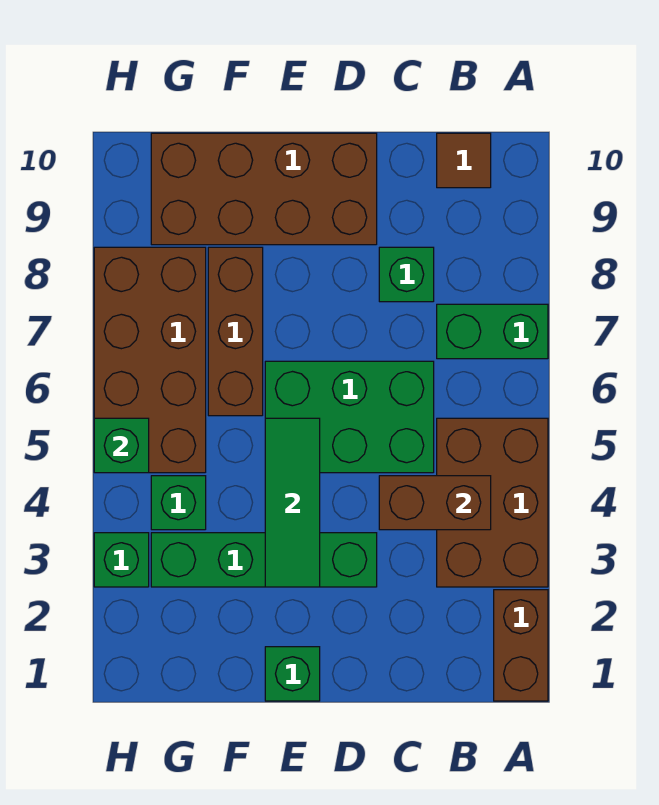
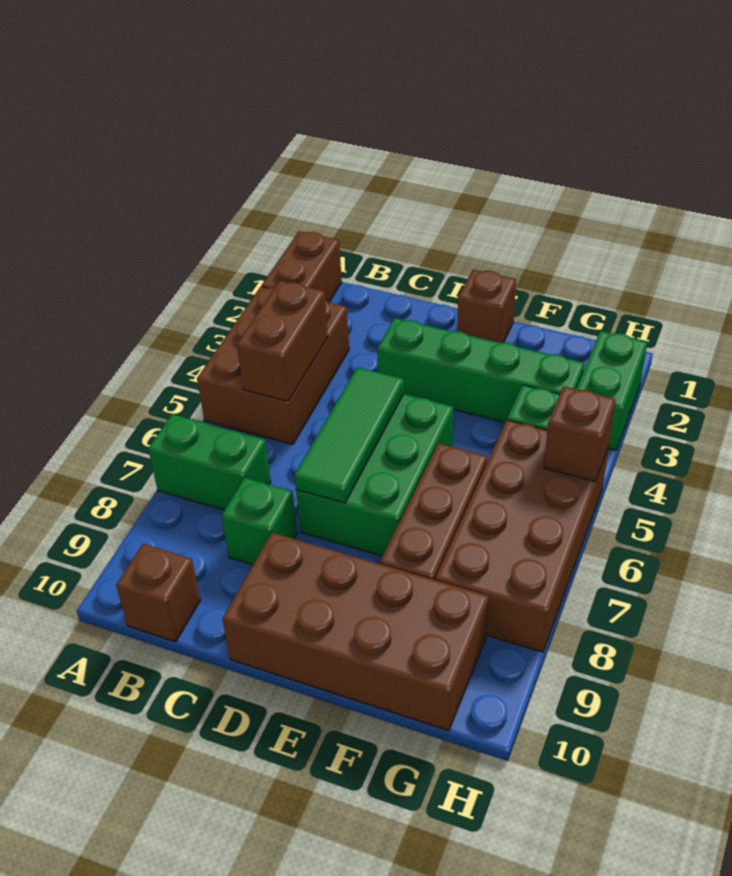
brown 1x2 brick [379,476,491,530] -> brown 1x2 brick turned to [237,281,328,401]
brown 1x1 tile [437,133,491,188] -> brown 1x1 brick [116,544,200,642]
green 2x3 brick [265,361,434,473] -> green 2x3 brick turned to [296,394,453,556]
green 1x1 brick [265,647,320,701] -> brown 1x1 brick [457,269,516,343]
green 1x3 tile [265,418,320,587] -> green 1x3 tile moved to [294,367,404,503]
green 1x1 brick [94,533,149,587] -> green 1x2 brick [577,331,647,451]
green 1x1 brick [94,418,149,473] -> brown 1x1 brick [544,386,616,481]

